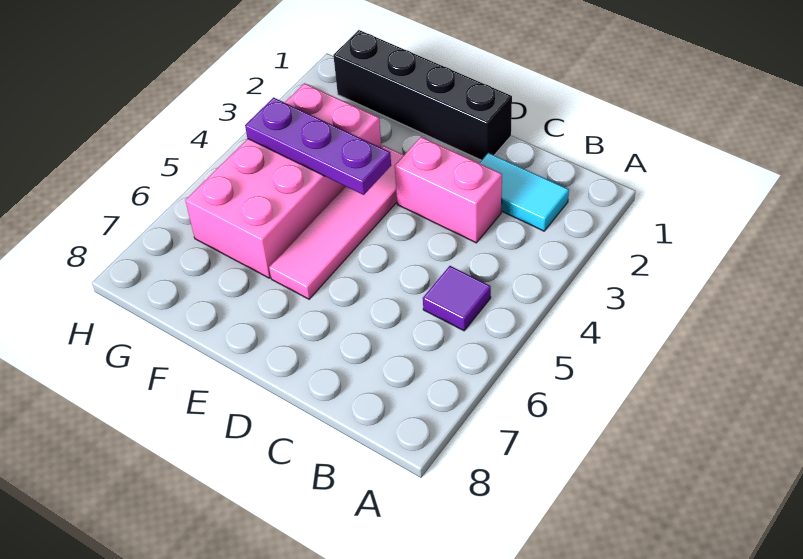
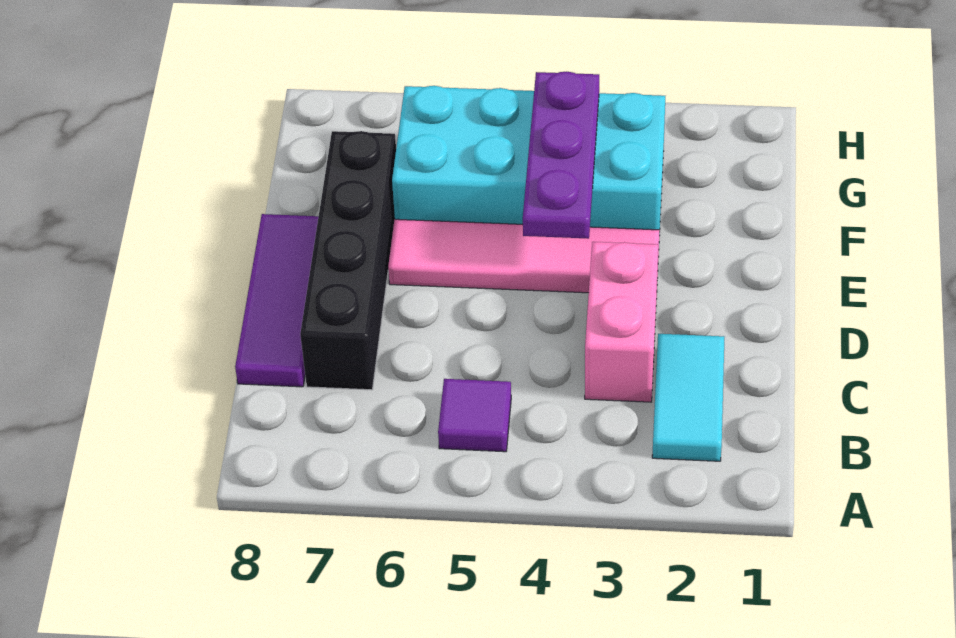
none -> purple 1x3 tile [235,214,318,387]
black 1x4 brick [333,30,512,160] -> black 1x4 brick moved to [300,131,396,390]
pink 2x4 brick [185,83,381,278] -> cyan 2x4 brick [392,86,665,236]

